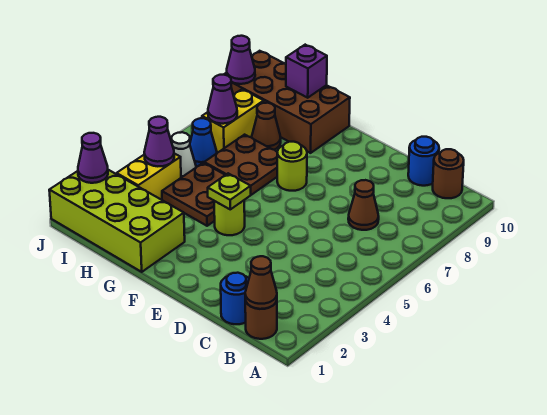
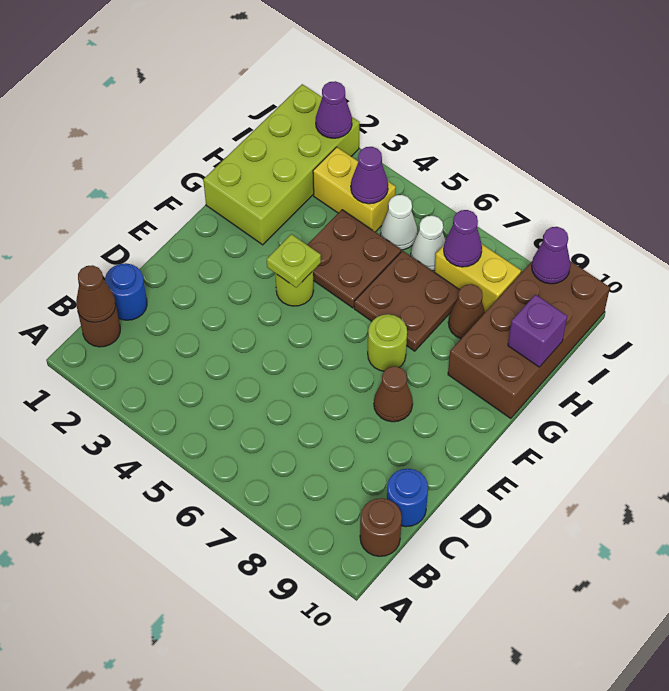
brown 1x1 cone [348,180,379,230] -> brown 1x1 cone moved to [374,366,413,422]
blue 1x1 cone [190,118,217,166] -> white 1x1 cone [411,216,445,271]

